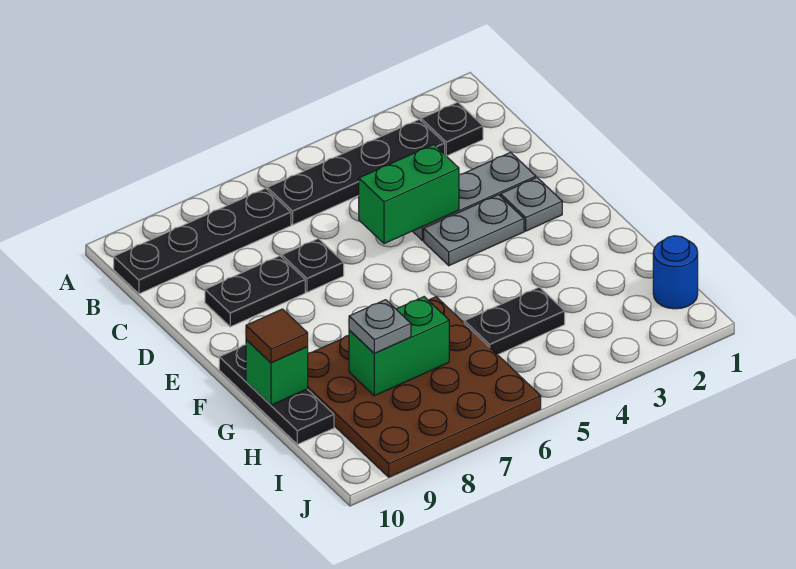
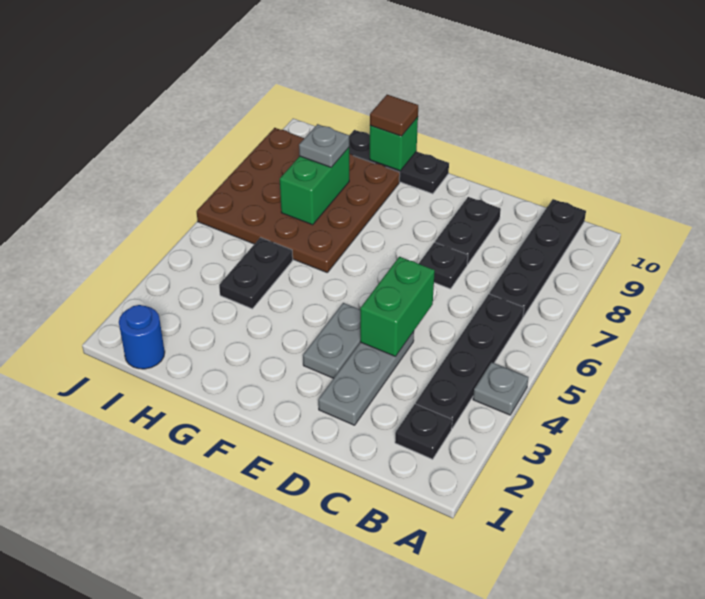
grey 1x1 plate [501,178,562,231] -> grey 1x1 plate moved to [473,362,528,415]

